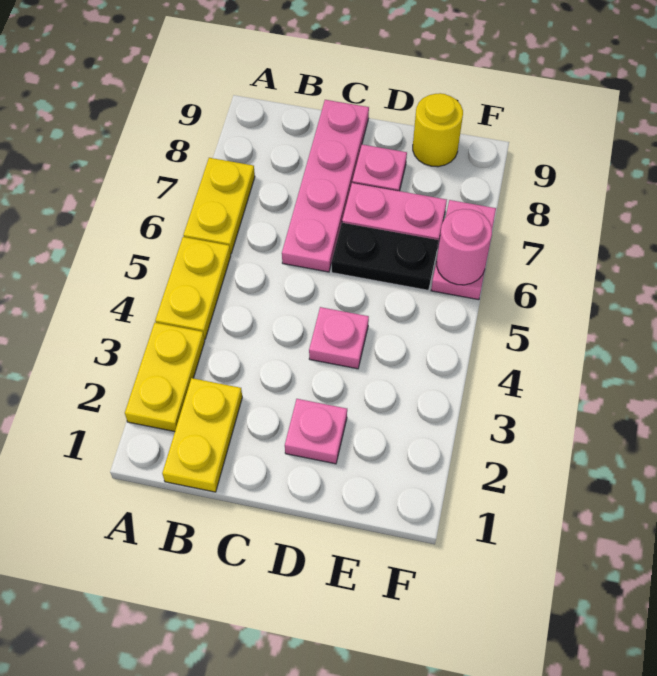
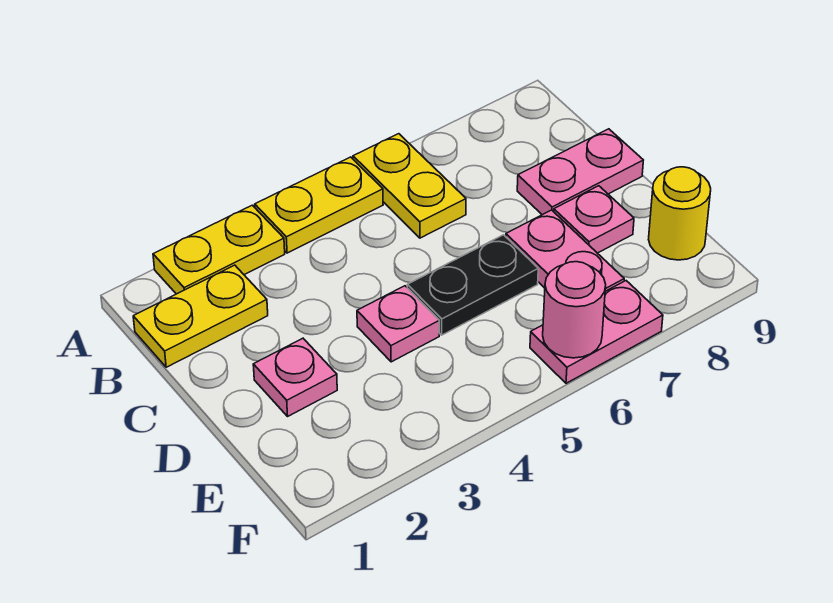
yellow 1x2 plate [183,158,255,254] -> yellow 1x2 plate turned to [353,134,466,238]
pink 1x4 plate [282,100,369,272] -> pink 1x2 plate [517,129,643,215]
black 1x2 plate [332,223,438,290] -> black 1x2 plate turned to [407,235,538,335]

